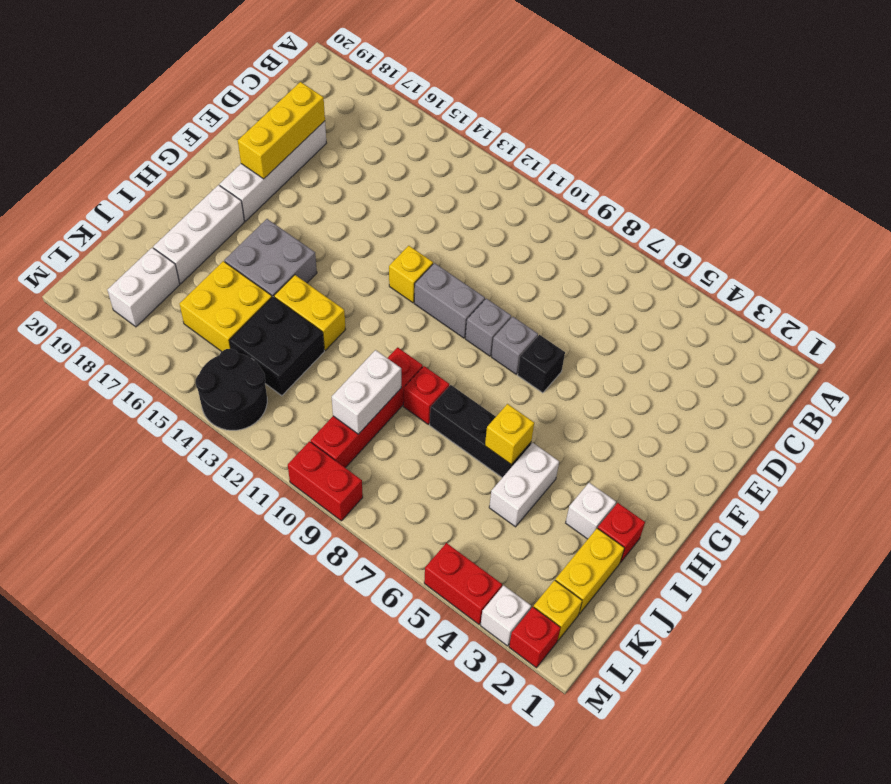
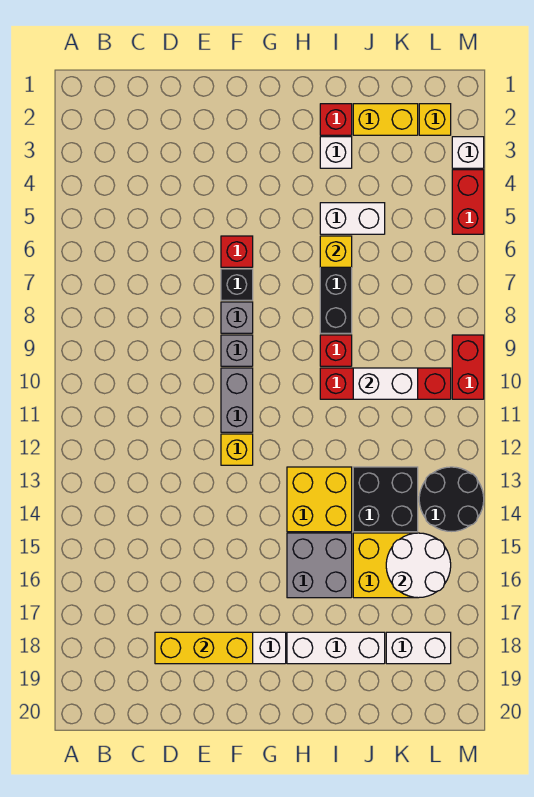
yellow 1x2 brick [274,275,346,350] -> yellow 2x2 brick [287,467,352,532]
none -> white 2x2 round brick [386,533,451,598]
red 1x1 brick [509,607,561,668] -> red 1x1 brick moved to [221,236,253,267]

